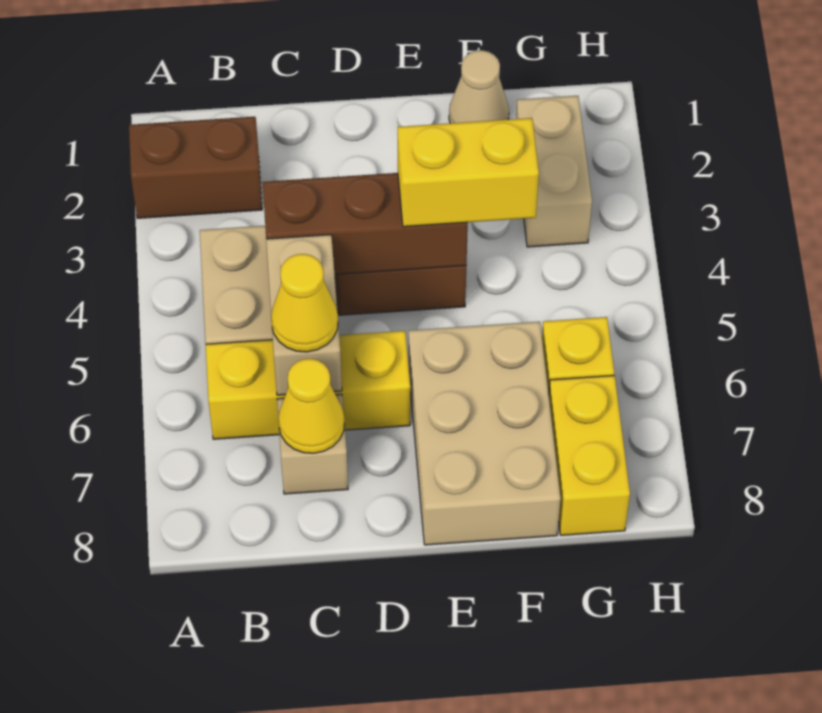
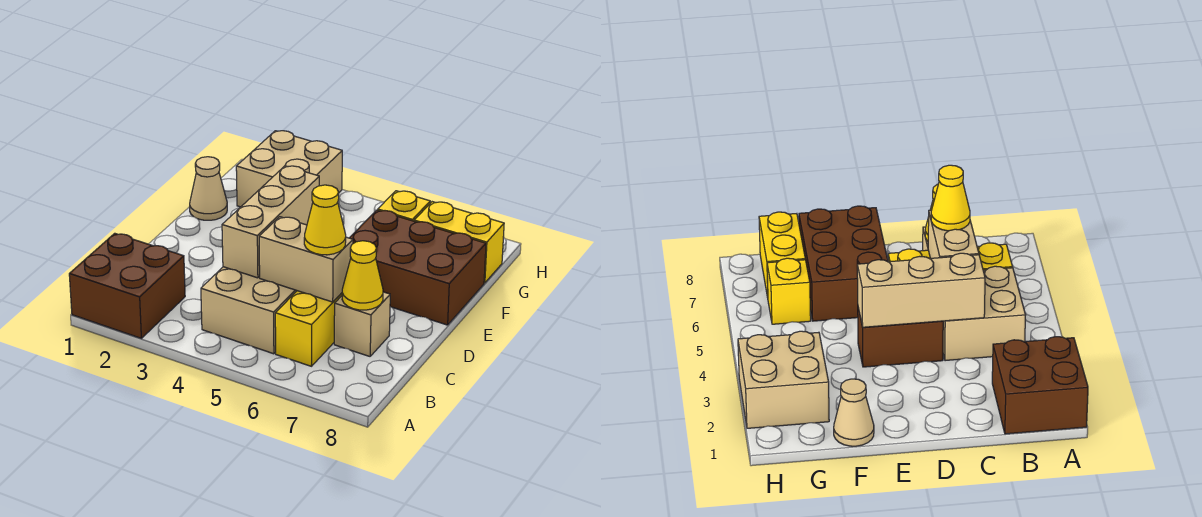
brown 1x2 brick [129,117,262,218] -> brown 2x2 brick [69,233,185,338]
brown 1x3 brick [263,173,468,275] -> tan 1x3 brick [222,166,319,278]
yellow 1x2 brick [398,118,539,227] -> none
tan 2x3 brick [409,322,561,545] -> brown 2x3 brick [350,210,486,325]
tan 1x2 brick [516,96,592,247] -> tan 2x2 brick [236,131,342,207]

